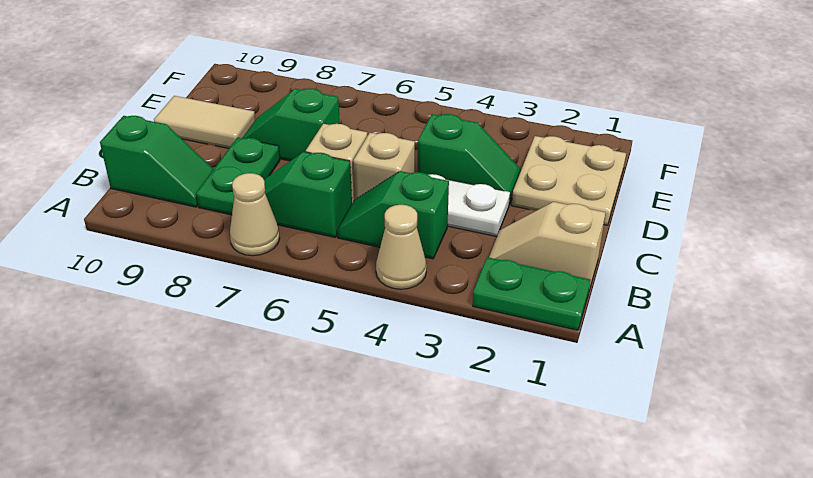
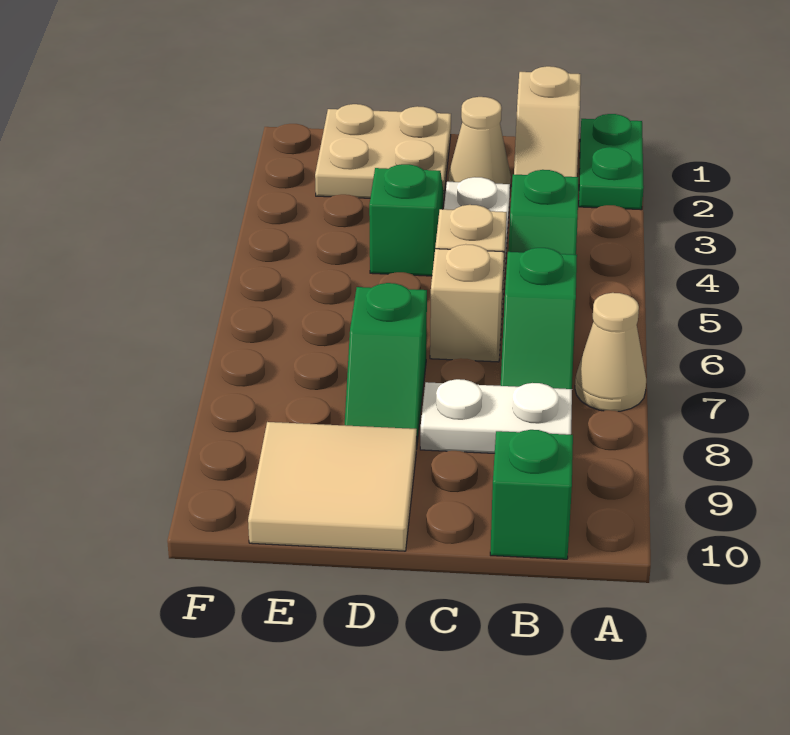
tan 1x1 cone [376,205,427,289] -> tan 1x1 cone moved to [449,97,511,187]
green 1x2 plate [196,138,280,215] -> white 1x2 plate [420,379,572,453]
tan 1x2 tile [154,96,255,148] -> tan 2x2 tile [248,422,417,551]

